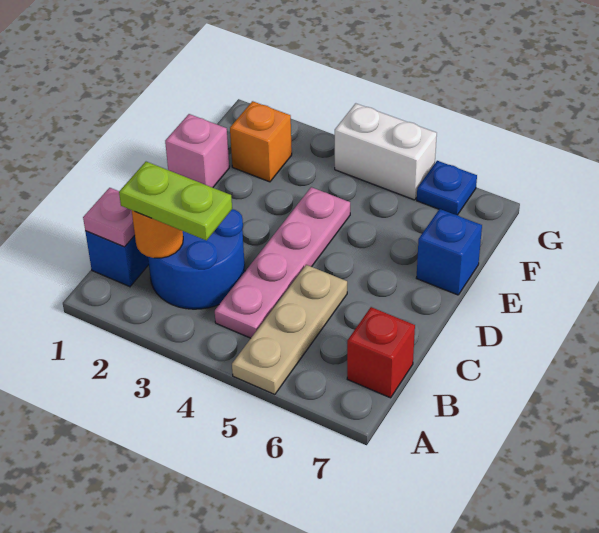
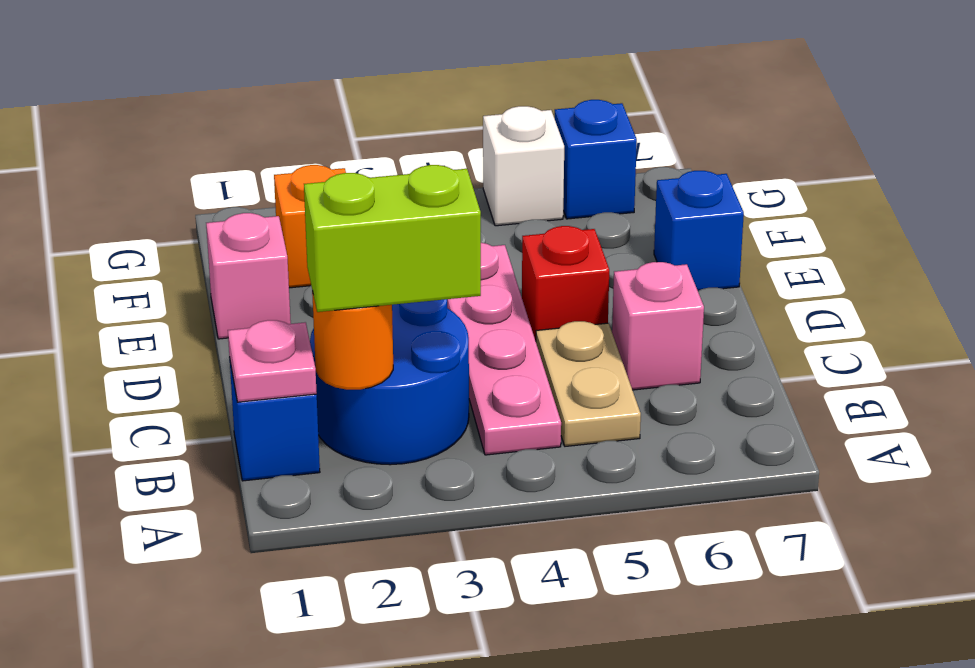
tan 1x3 plate [232,265,347,395] -> tan 1x2 plate [536,321,641,446]
lime 1x2 plate [119,162,232,241] -> lime 1x2 brick [304,165,481,312]
red 1x1 brick [347,307,415,398] -> red 1x1 brick moved to [522,226,609,341]
none -> pink 1x1 brick [612,262,704,390]
white 1x2 brick [335,103,437,200] -> white 1x1 brick [483,106,564,226]
blue 1x1 plate [417,161,477,215] -> blue 1x1 brick [555,100,637,219]

